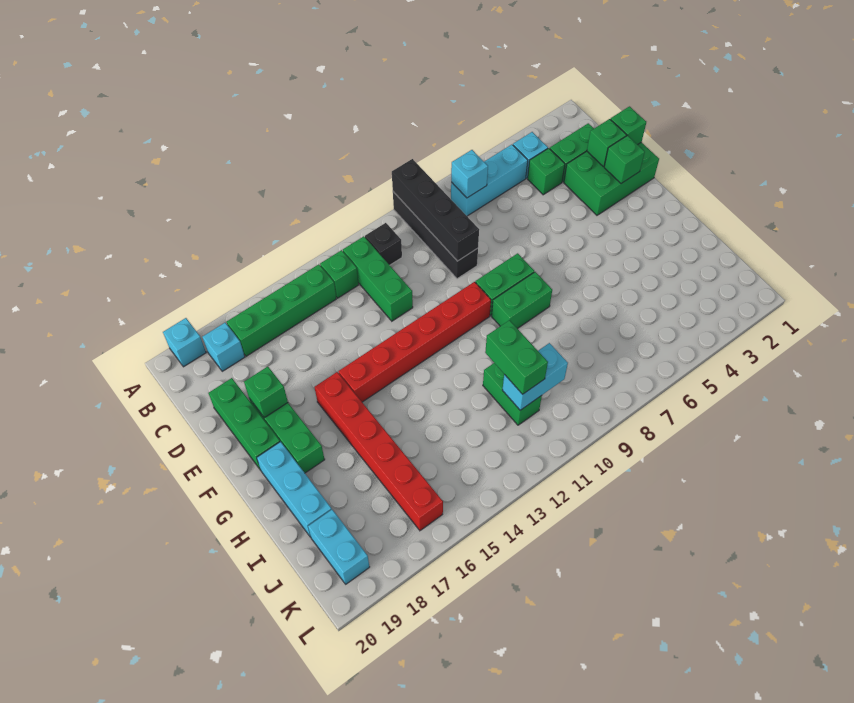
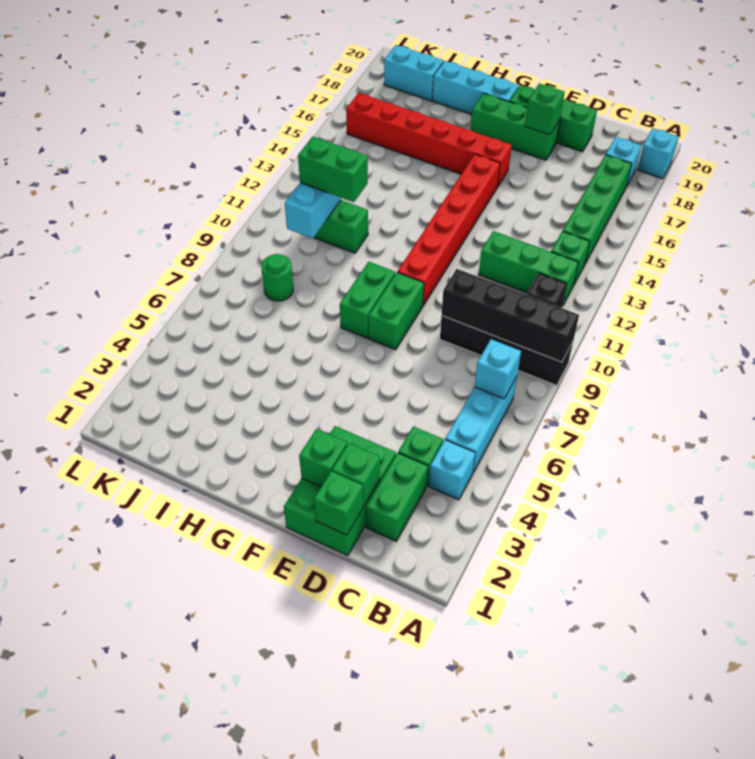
none -> green 1x1 round brick [261,254,293,301]

